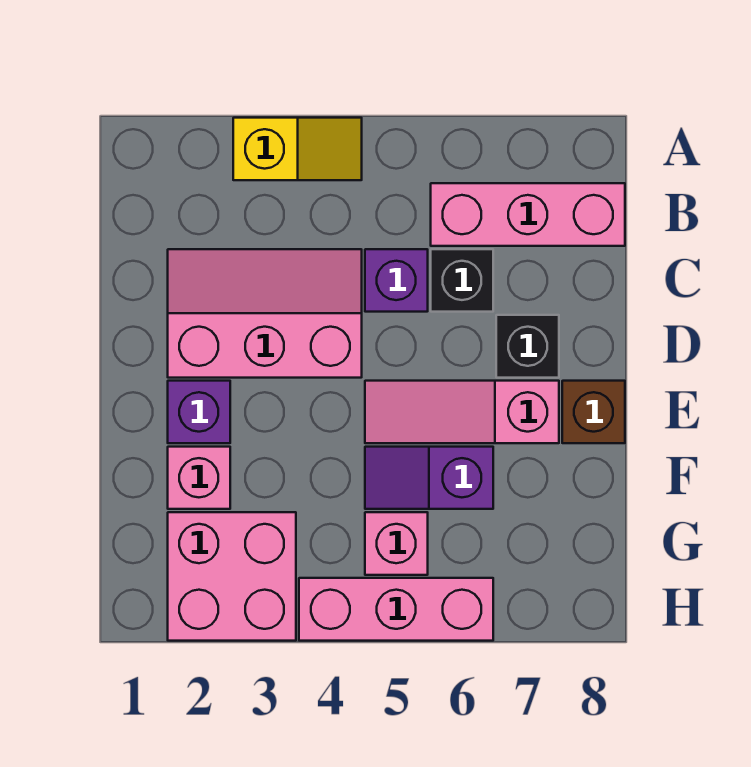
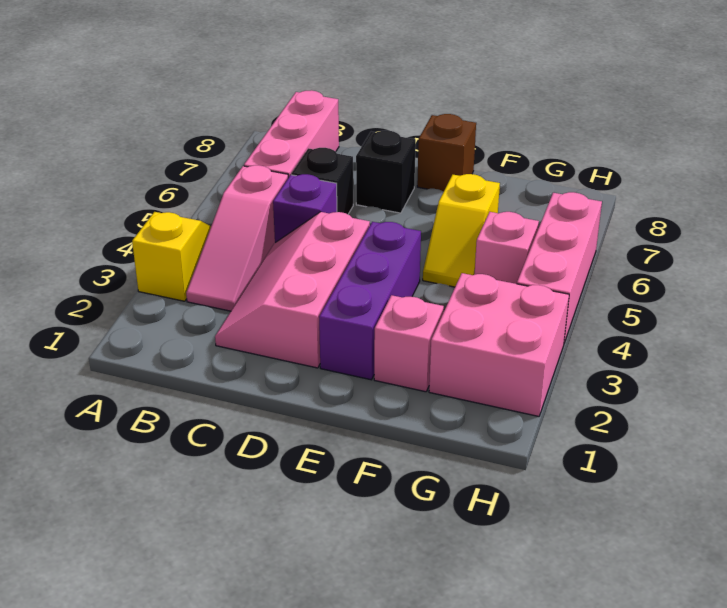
purple 1x1 brick [168,381,230,443] -> purple 1x3 brick [319,222,421,380]
pink 1x3 slope [365,381,559,443] -> pink 1x3 slope moved to [186,165,288,311]
purple 1x2 slope [365,447,493,509] -> yellow 1x2 slope [423,174,500,287]

